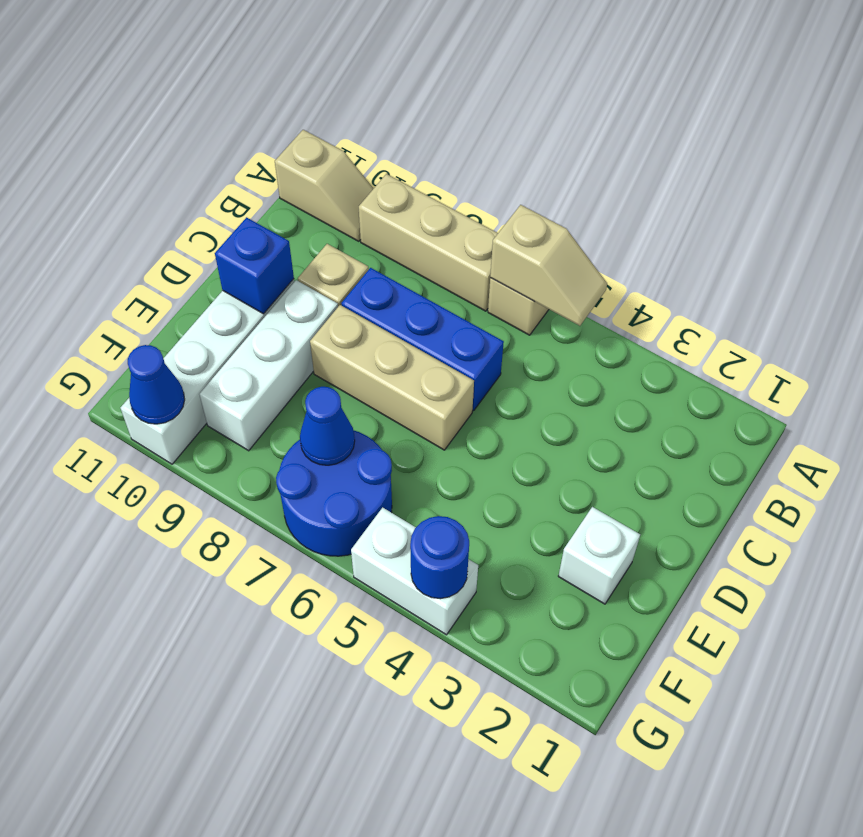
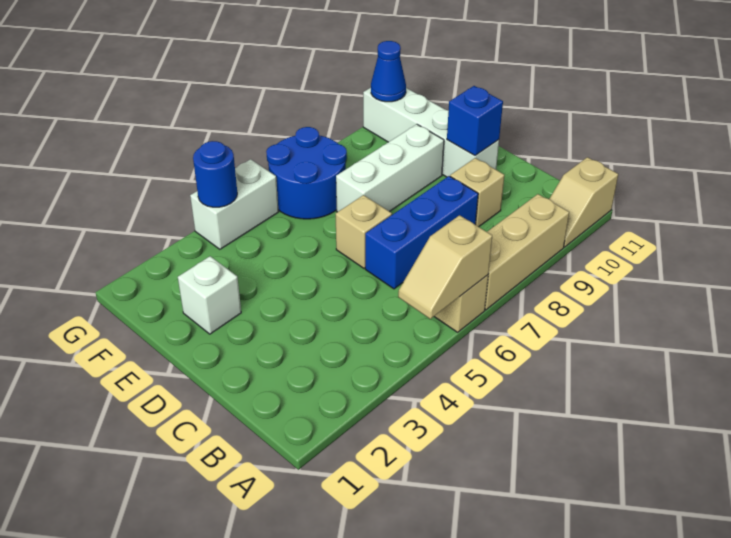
tan 1x3 brick [310,305,474,450] -> tan 1x1 brick [336,195,392,268]
white 1x3 brick [199,280,338,451] -> white 1x3 brick turned to [336,124,444,212]
blue 1x1 cone [300,387,355,465] -> none

